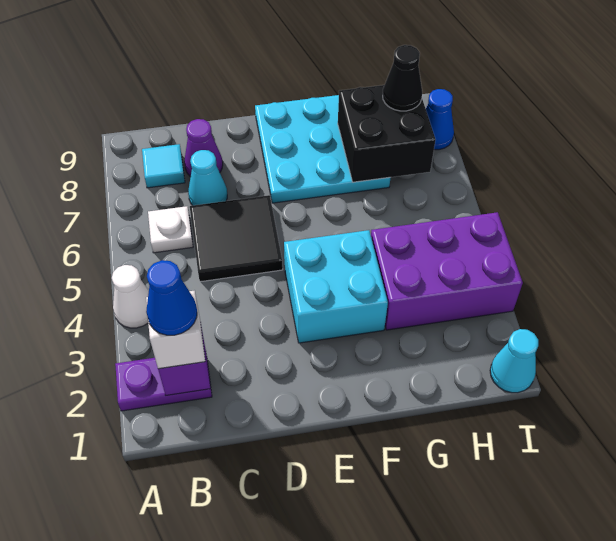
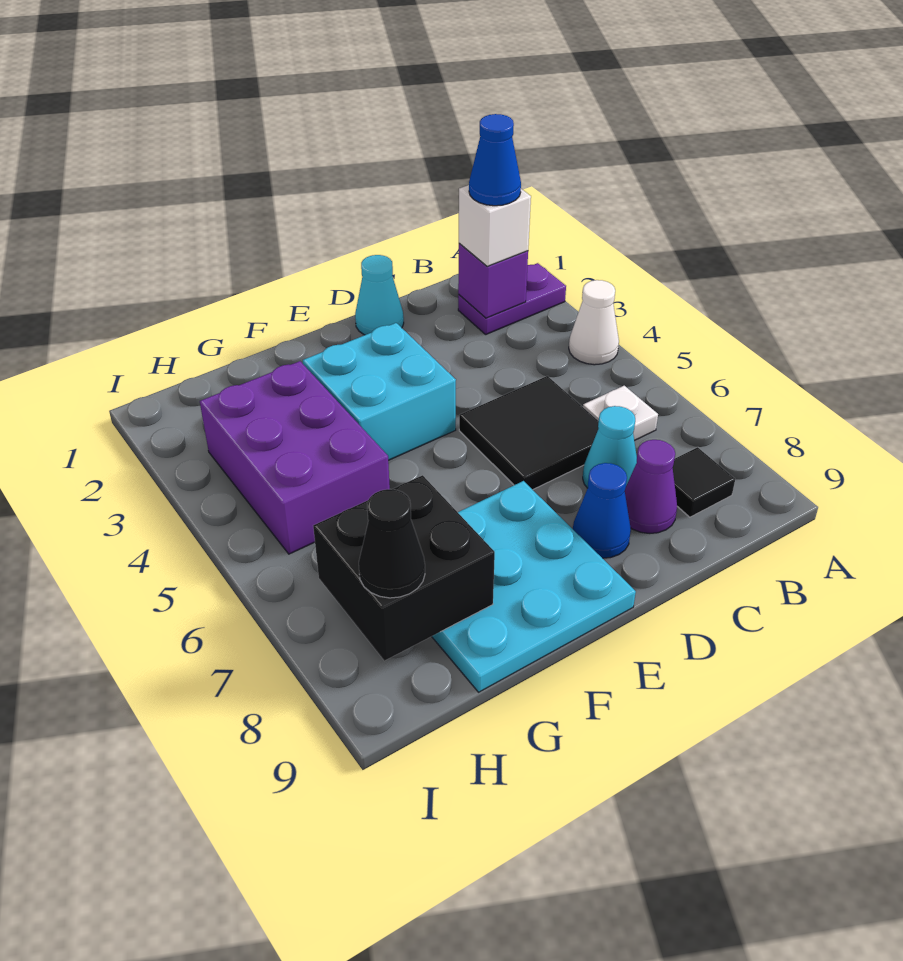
cyan 1x1 tile [142,144,185,188] -> black 1x1 tile [673,447,735,517]
purple 2x3 brick [371,212,523,330] -> purple 2x3 brick turned to [200,361,390,554]
cyan 1x1 cone [490,329,538,393] -> cyan 1x1 cone moved to [355,255,404,335]
blue 1x1 cone [426,89,454,150] -> blue 1x1 cone moved to [573,463,631,558]

